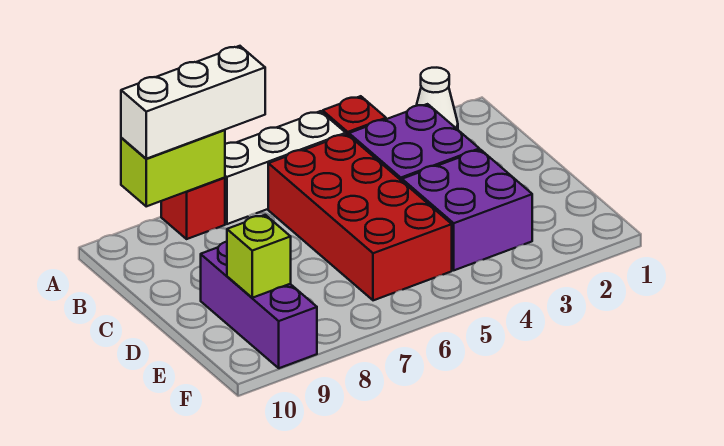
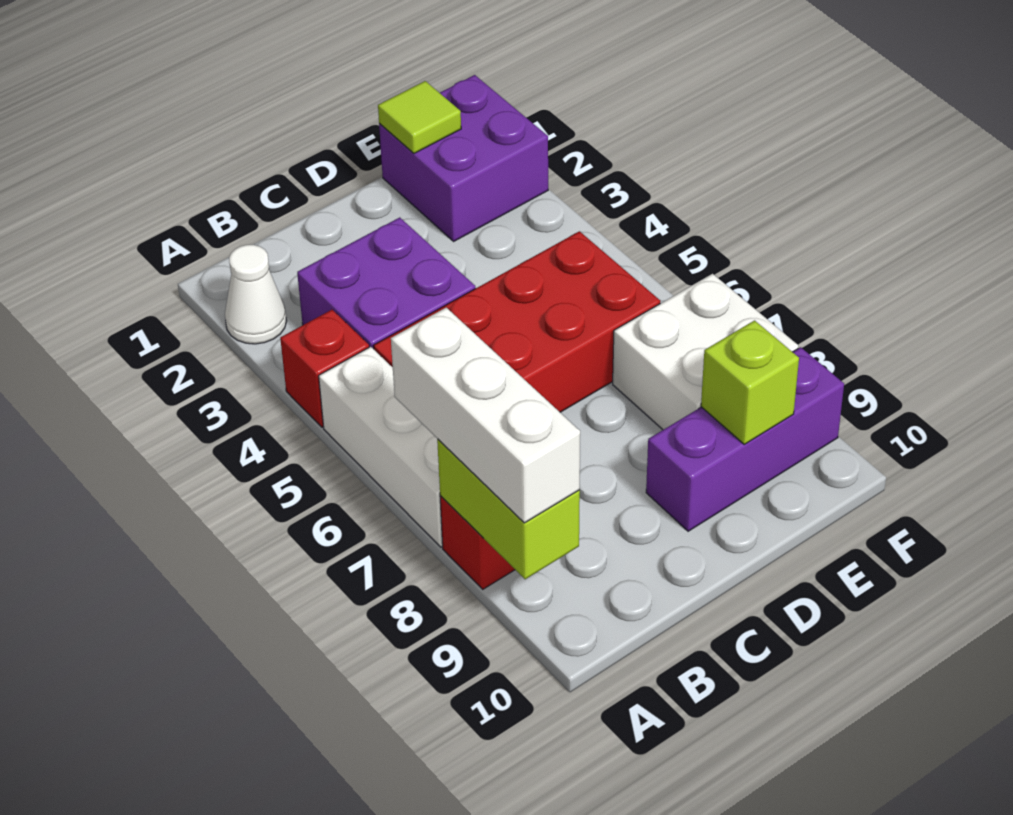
purple 2x2 brick [402,150,532,270] -> purple 2x2 brick moved to [379,75,548,241]
none -> lime 1x1 tile [378,81,461,153]
none -> white 2x2 brick [613,274,798,430]

